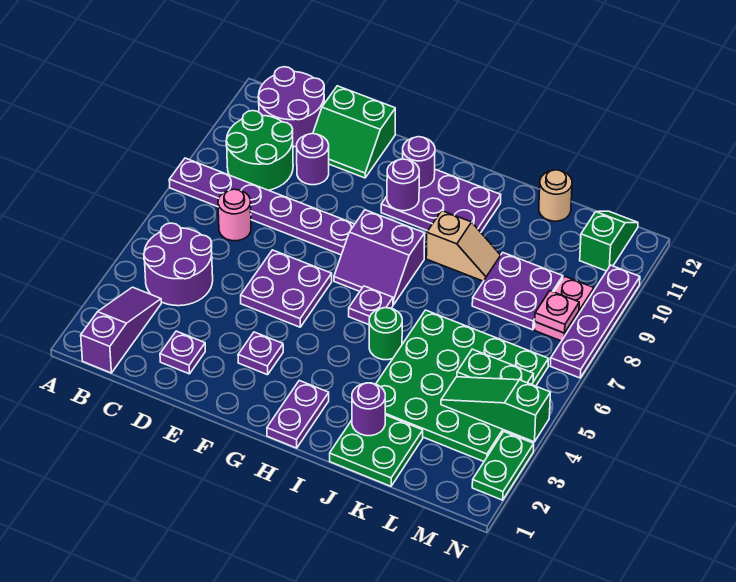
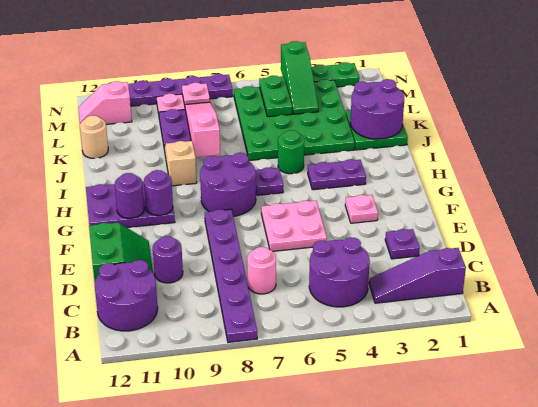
green 2x2 round brick [226,111,293,190] -> none
purple 2x2 plate [241,250,332,327] -> pink 2x2 plate [261,201,327,251]
purple 1x1 plate [238,332,283,375] -> pink 1x1 plate [345,195,378,223]
purple 2x2 slope [334,210,425,305] -> purple 2x2 round brick [200,153,256,216]
purple 2x3 plate [381,169,501,232] -> purple 2x3 plate turned to [86,181,175,228]
purple 1x2 plate [267,381,329,448] -> purple 1x2 plate moved to [308,159,366,190]
purple 1x1 round brick [352,383,385,436] -> purple 2x2 round brick [350,79,404,139]
none -> pink 1x3 slope [185,102,220,157]
green 1x2 slope [580,211,638,271] -> pink 1x2 slope [78,81,132,124]

